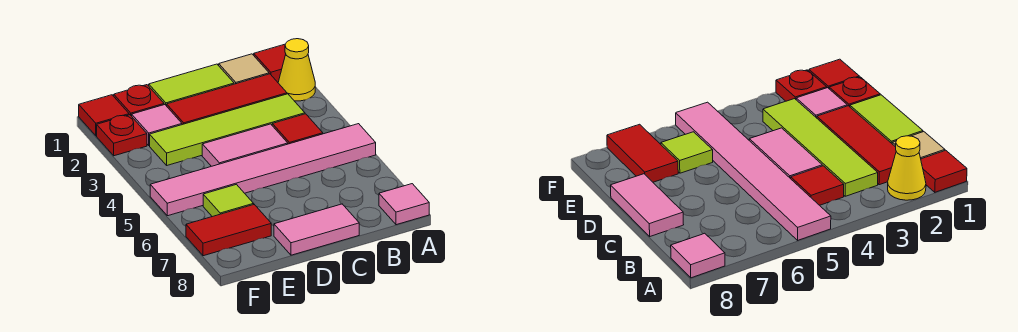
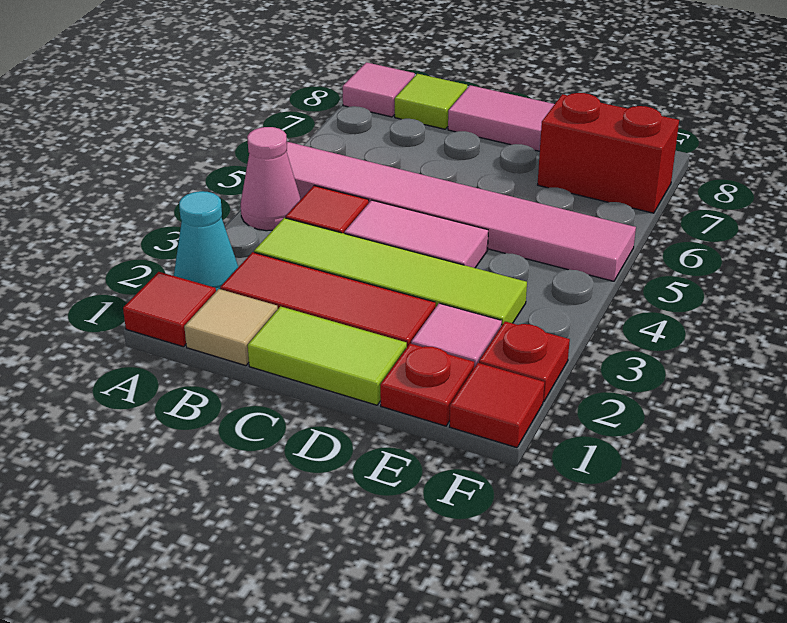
yellow 1x1 cone [278,39,315,101] -> cyan 1x1 cone [174,191,238,291]
none -> pink 1x1 cone [241,127,301,231]
lime 1x1 tile [203,184,254,217] -> lime 1x1 tile moved to [395,74,467,129]
red 1x2 tile [186,205,271,256] -> red 1x2 brick [537,93,679,213]

